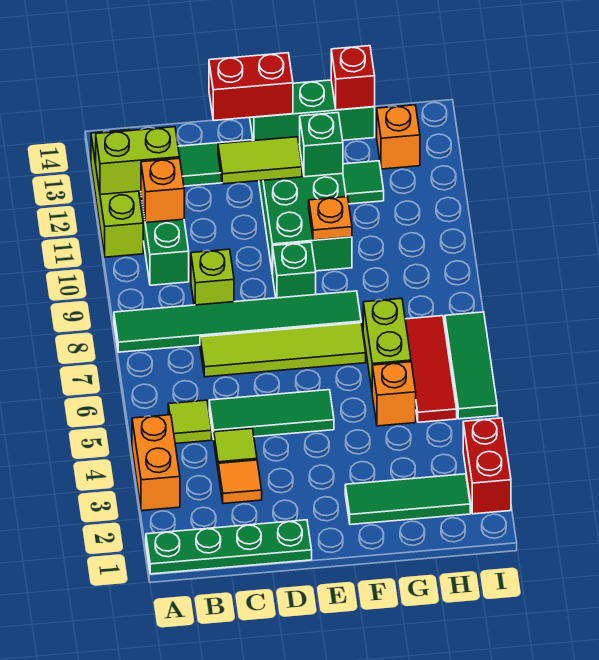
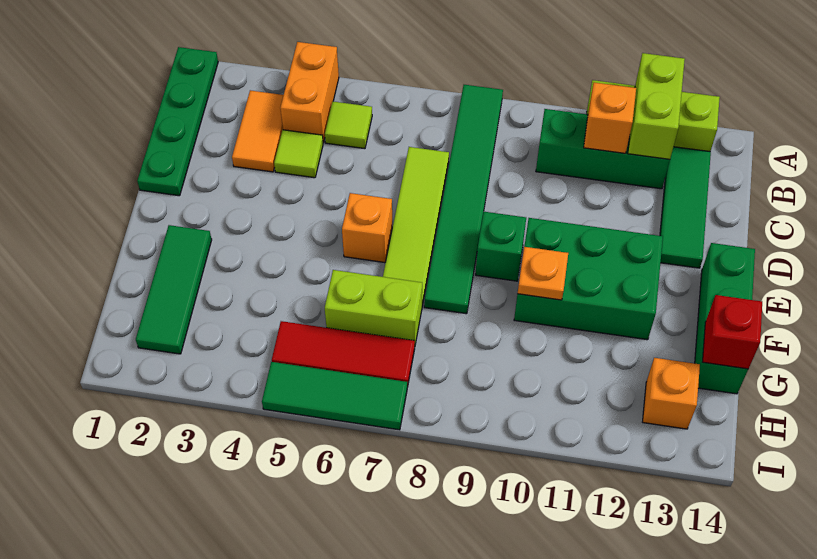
orange 1x2 brick [132,415,180,511] -> orange 1x2 brick turned to [280,42,339,143]
orange 1x1 tile [218,460,262,504] -> orange 1x2 tile [232,90,283,172]
green 1x3 tile [209,390,334,439] -> none
lime 1x1 brick [191,249,234,305] -> none
lime 1x2 tile [218,137,302,184] -> none
red 1x2 brick [209,53,293,121] -> none
green 1x1 brick [300,113,343,177] -> none
orange 1x1 brick [372,362,416,426] -> orange 1x1 brick moved to [342,193,392,263]
green 1x1 tile [343,161,384,204] -> none
red 1x2 brick [463,418,511,514] -> none

